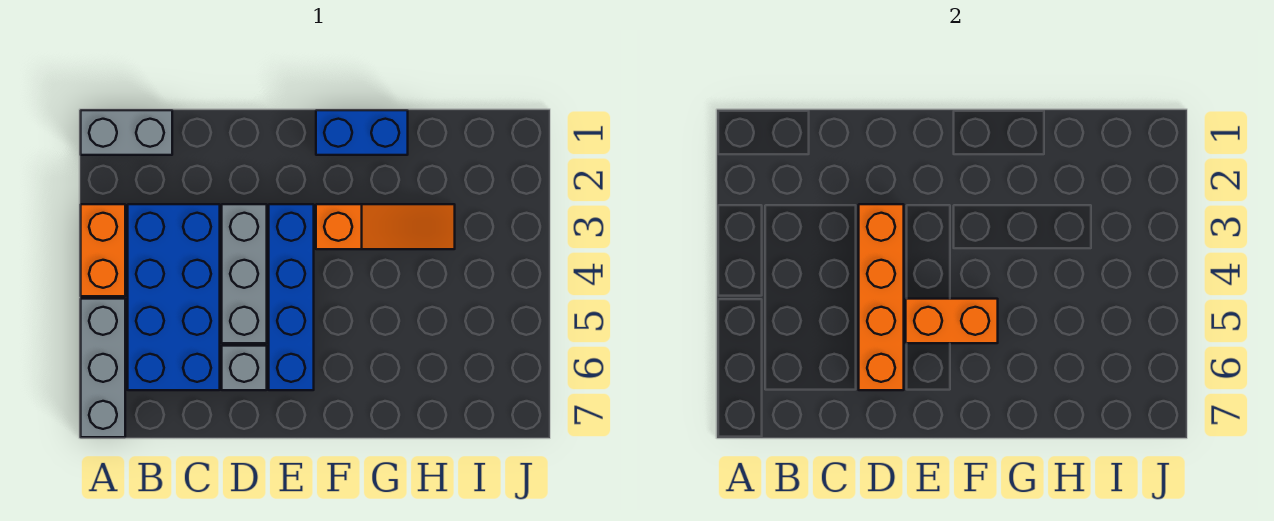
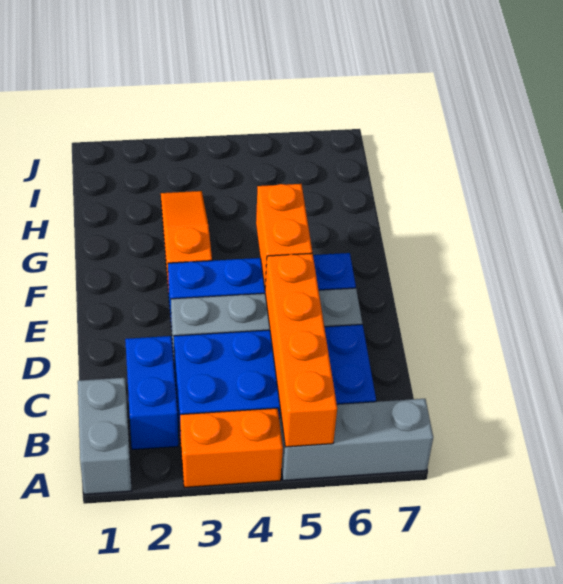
orange 1x4 brick [859,204,904,390] -> orange 1x4 brick turned to [265,253,337,447]
blue 1x2 brick [316,110,408,155] -> blue 1x2 brick moved to [125,336,178,450]

